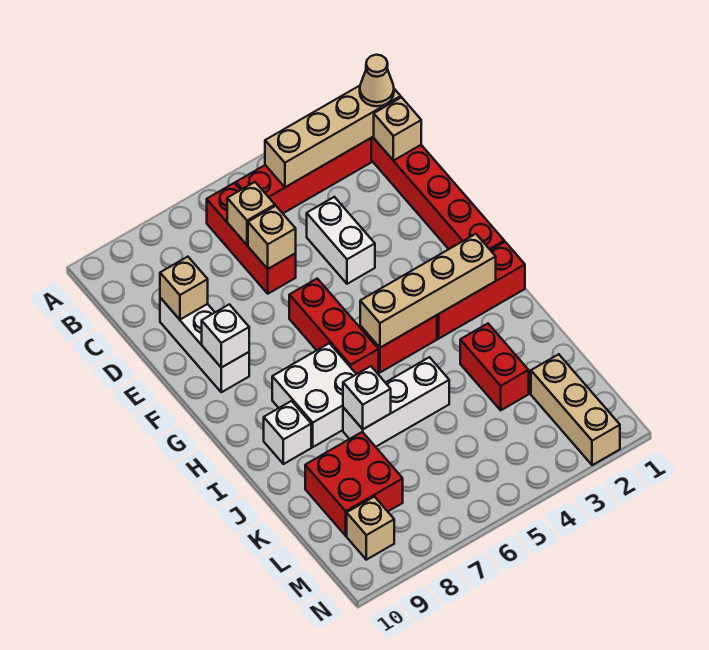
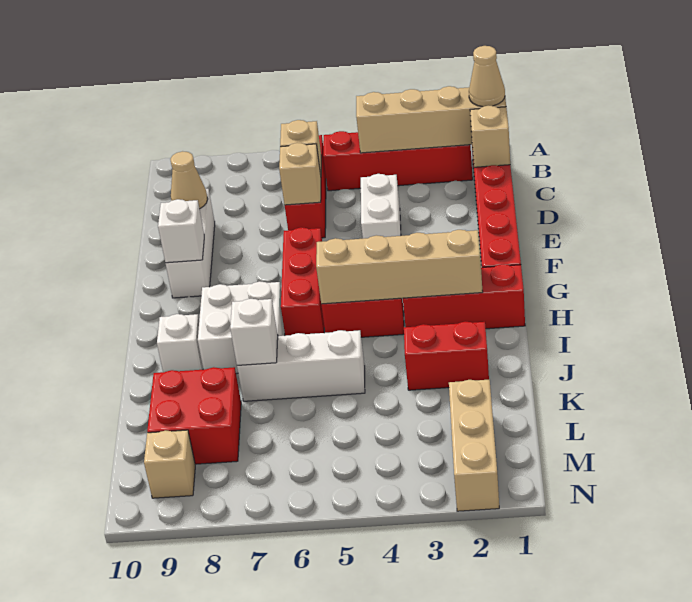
tan 1x1 brick [160,257,208,320] -> tan 1x1 cone [170,151,208,209]
red 1x2 brick [460,324,529,410] -> red 1x2 brick turned to [404,322,489,390]

